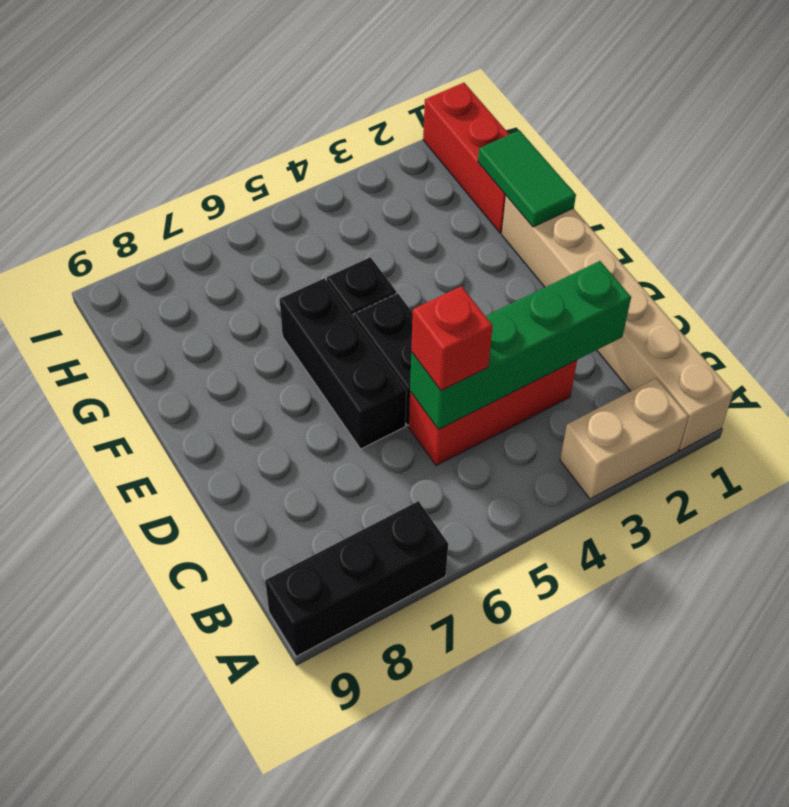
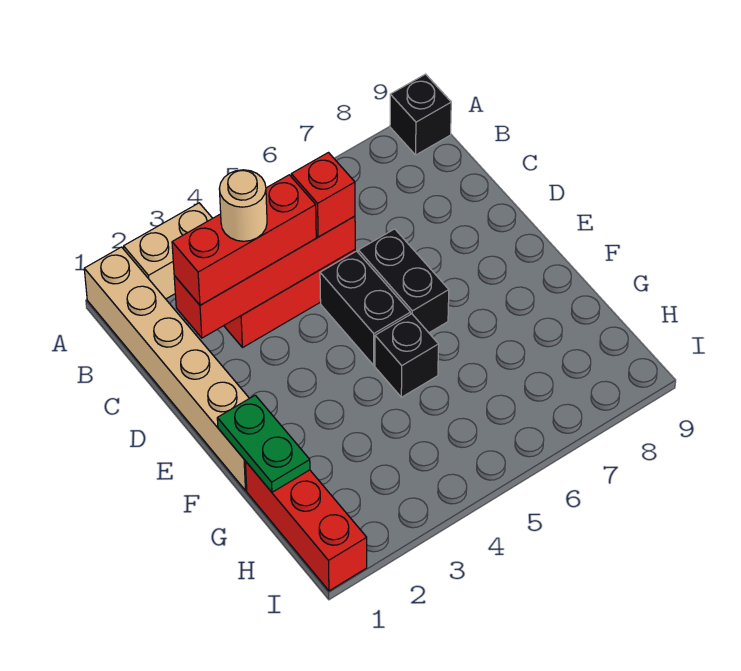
black 1x3 brick [265,501,448,656] -> black 1x1 brick [390,74,451,155]
green 1x4 brick [410,261,631,430] -> red 1x4 brick [174,216,355,338]
none -> red 1x3 brick [172,175,316,305]
none -> tan 1x1 round brick [219,170,267,241]
black 1x3 brick [280,279,406,449] -> black 1x2 brick [358,229,449,333]
green 1x2 tile [478,130,576,227] -> green 1x2 plate [217,395,310,492]

